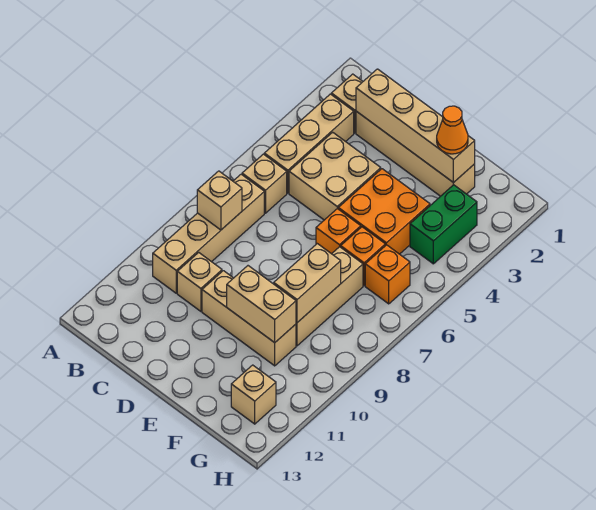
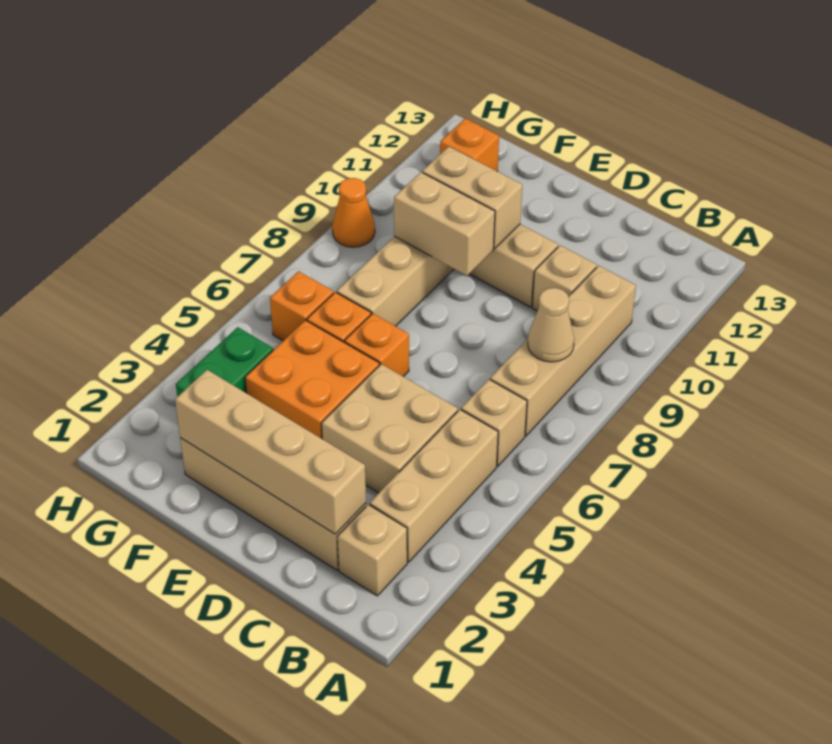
tan 1x1 brick [197,171,242,230] -> tan 1x1 cone [528,288,574,362]
orange 1x1 cone [437,106,468,154] -> orange 1x1 cone moved to [332,178,375,247]
tan 1x2 brick [274,244,341,322] -> tan 1x2 brick turned to [394,172,495,276]
tan 1x1 brick [231,365,276,424] -> orange 1x1 brick [440,118,499,172]

